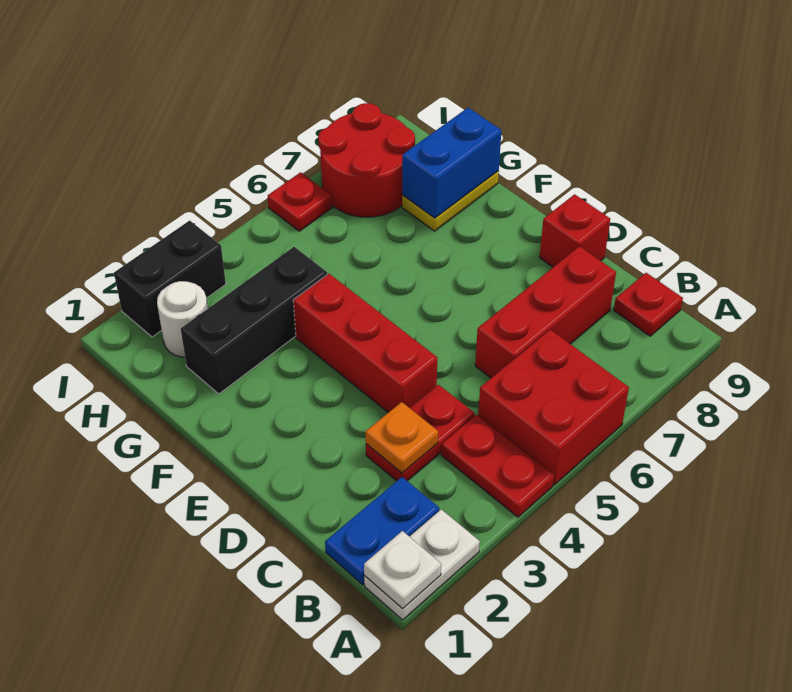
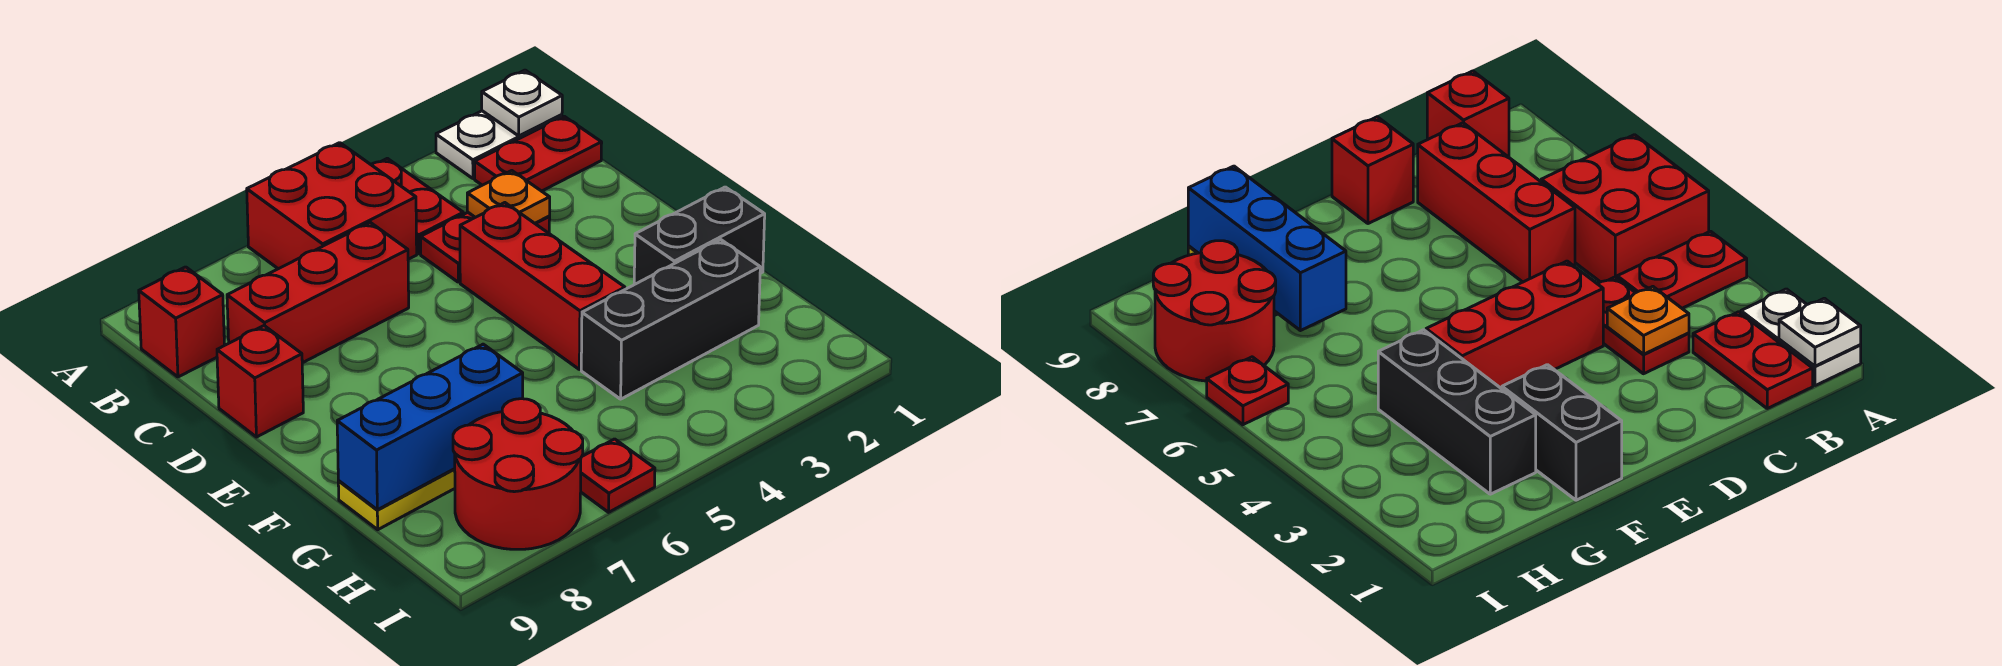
blue 1x2 plate [325,477,439,585] -> red 1x2 plate [475,116,602,191]
red 1x1 plate [614,273,683,336] -> red 1x1 brick [139,267,224,377]
blue 1x2 brick [402,108,501,218] -> blue 1x3 brick [337,344,523,510]
white 1x1 round brick [157,281,208,357] -> none
black 1x2 brick [114,220,226,337] -> black 1x2 brick moved to [634,187,765,284]

